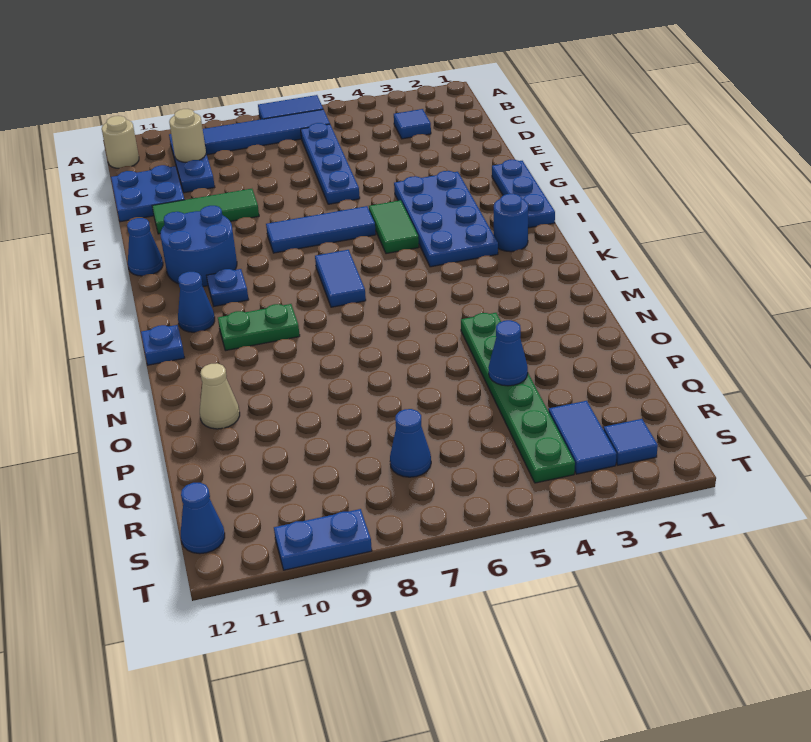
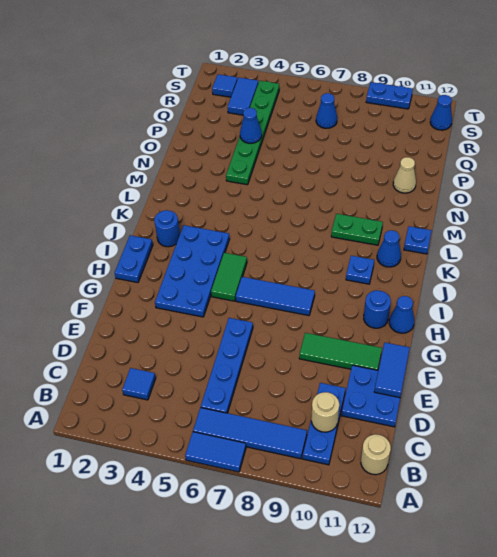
blue 1x3 plate [492,160,555,228] -> blue 1x2 plate [115,235,153,283]
blue 2x2 round brick [160,206,237,286] -> blue 1x1 round brick [364,290,391,328]
blue 1x2 tile [315,250,366,307] -> blue 1x2 tile moved to [374,342,410,398]

